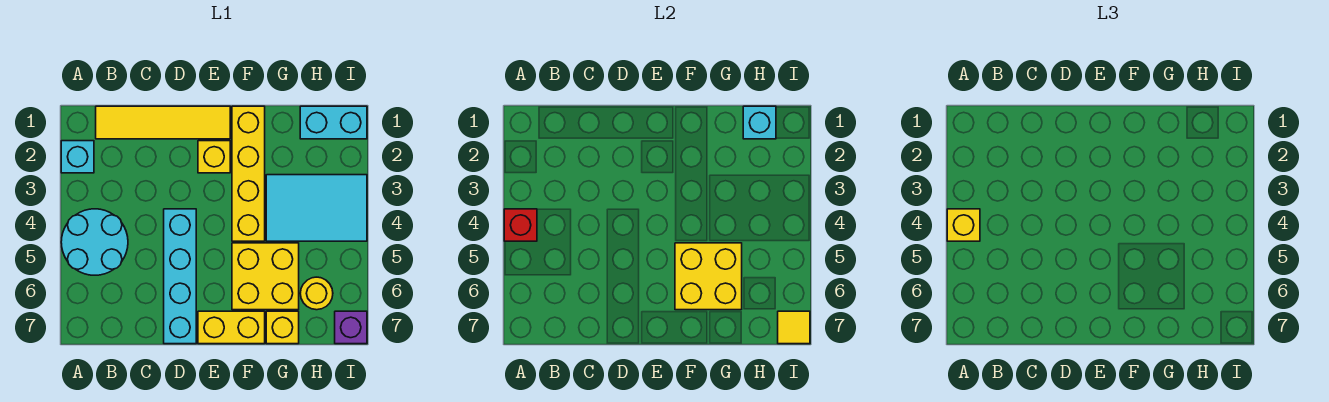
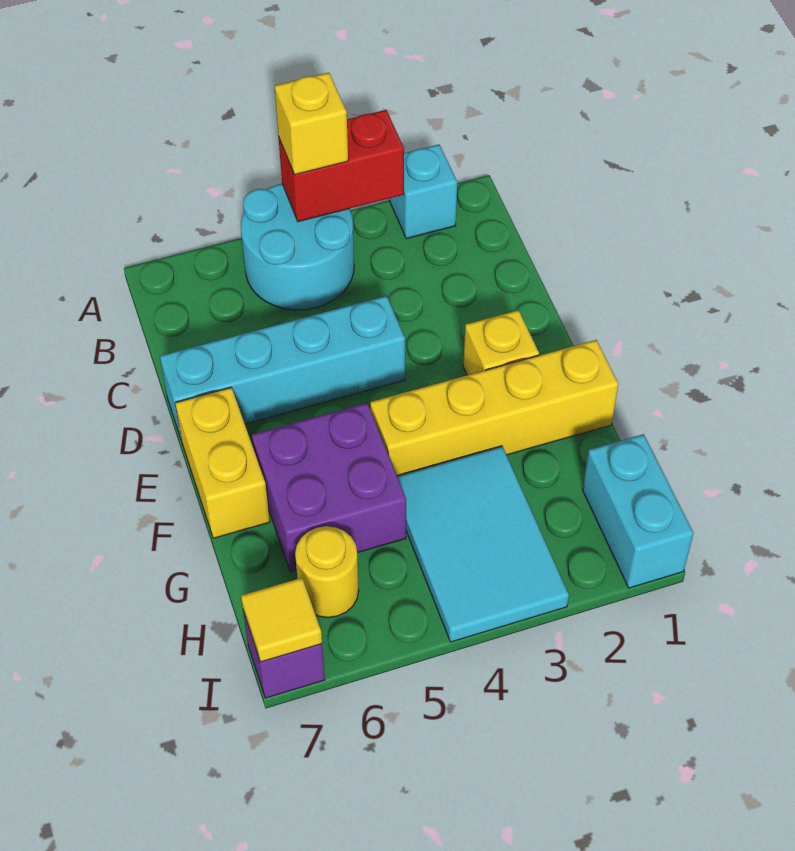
red 1x1 brick [504,209,537,241] -> red 1x2 brick [279,110,404,222]
yellow 1x4 tile [96,106,230,139] -> none
yellow 2x2 brick [232,243,299,310] -> purple 2x2 brick [252,403,406,572]
yellow 2x2 brick [675,243,742,310] -> none
yellow 1x1 brick [266,311,299,344] -> none
cyan 1x1 brick [743,106,776,139] -> none

